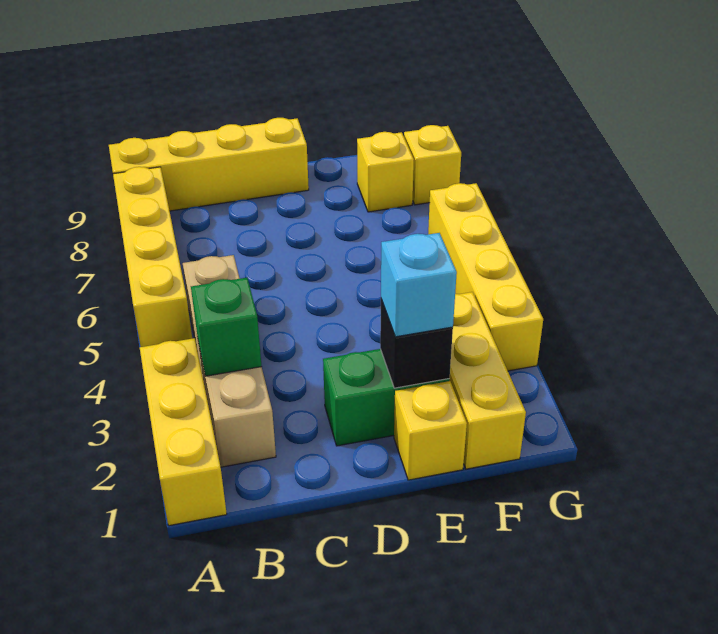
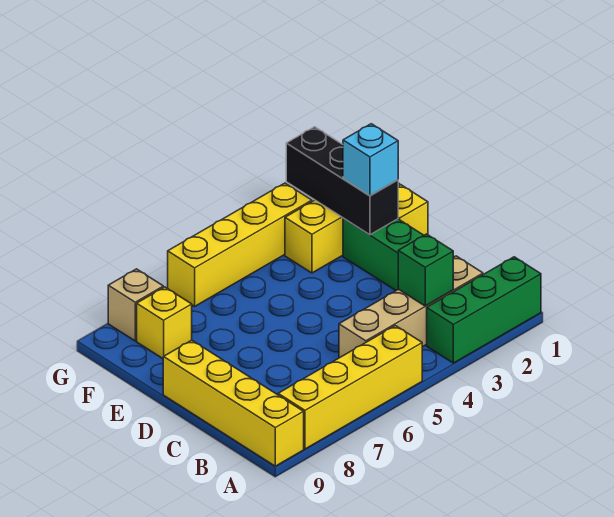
yellow 1x3 brick [140,338,227,526] -> green 1x3 brick [427,257,541,363]
black 1x1 brick [380,299,453,388] -> black 1x3 brick [286,127,398,235]
yellow 1x1 brick [404,125,461,205] -> tan 1x1 brick [108,269,163,341]

